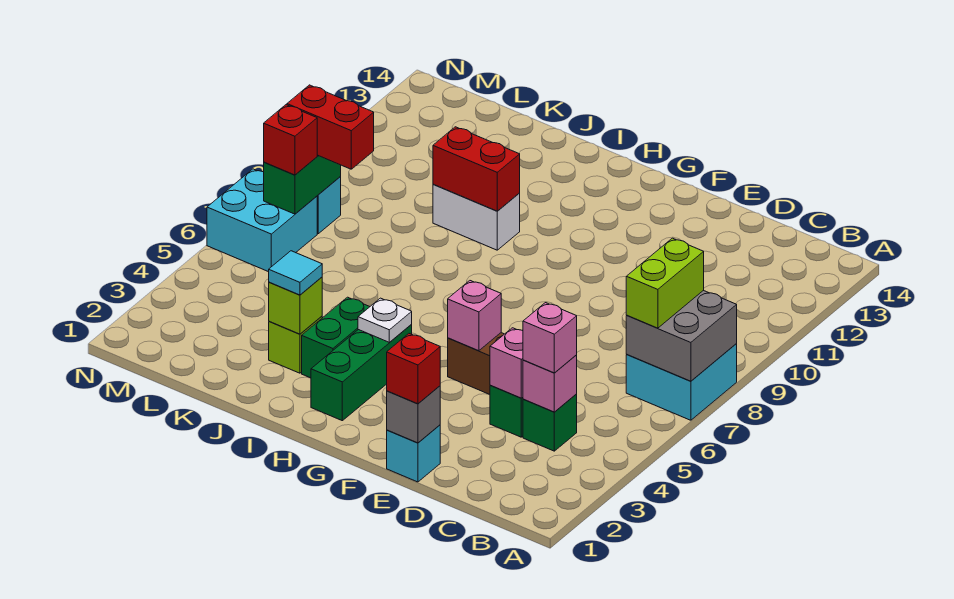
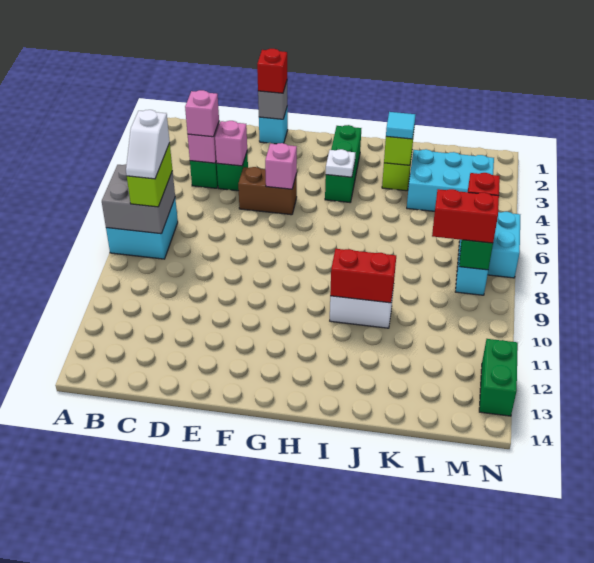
none -> white 1x2 slope [126,110,170,179]
green 1x2 brick [302,297,369,378] -> green 1x2 brick moved to [479,339,518,416]
none -> cyan 2x3 brick [407,149,494,211]

